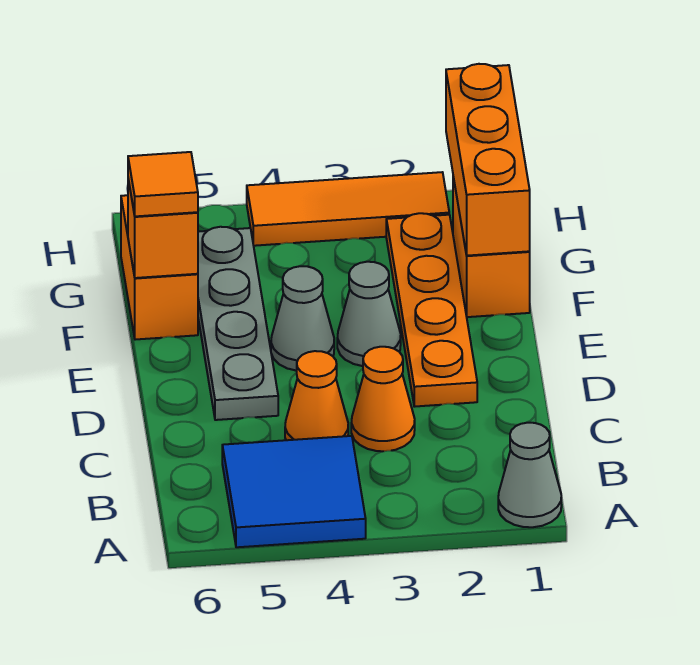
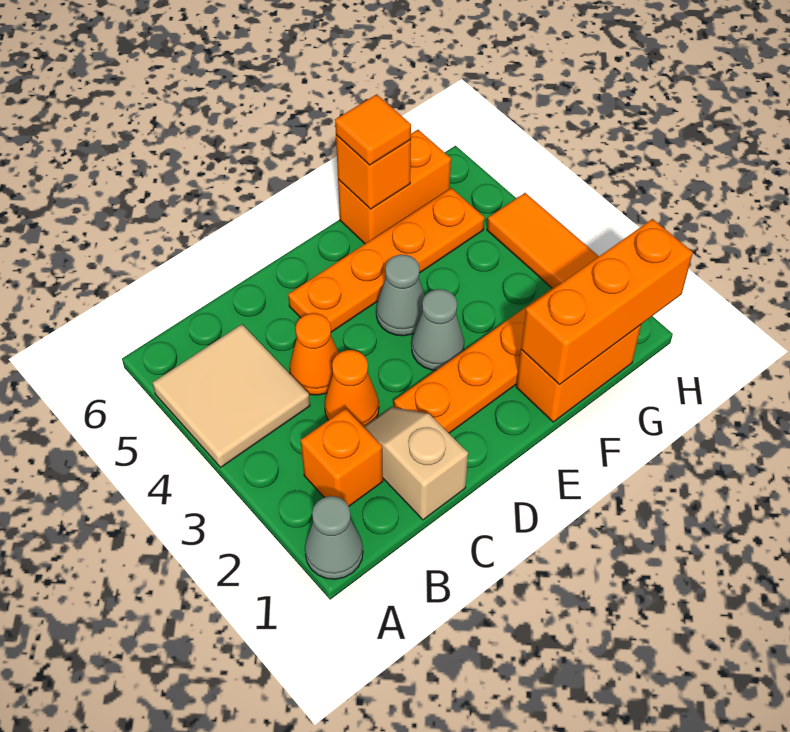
blue 2x2 tile [222,436,366,547] -> tan 2x2 tile [153,324,310,467]
none -> orange 1x1 brick [301,409,383,506]
none -> tan 1x2 slope [364,407,468,520]
grey 1x4 plate [198,227,278,420] -> orange 1x4 plate [288,188,484,332]

